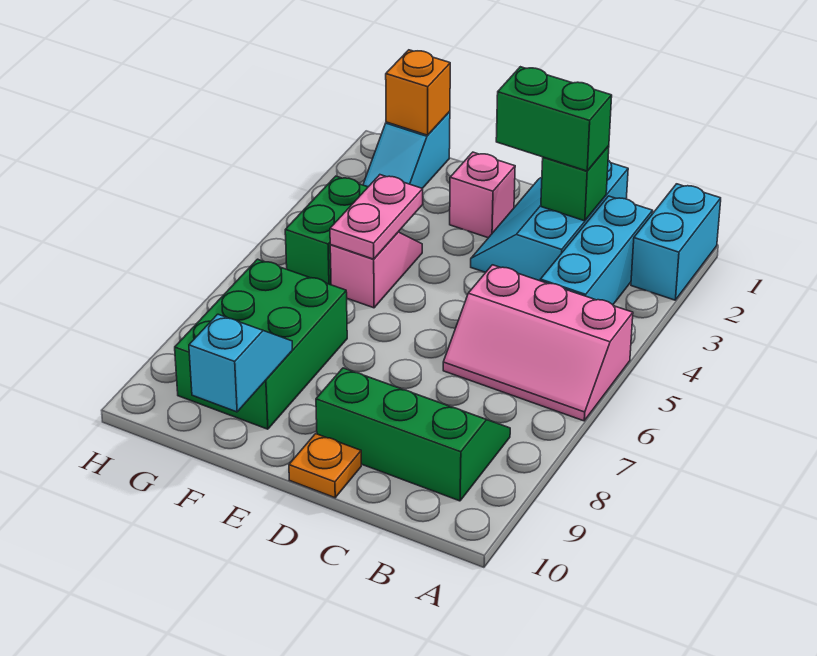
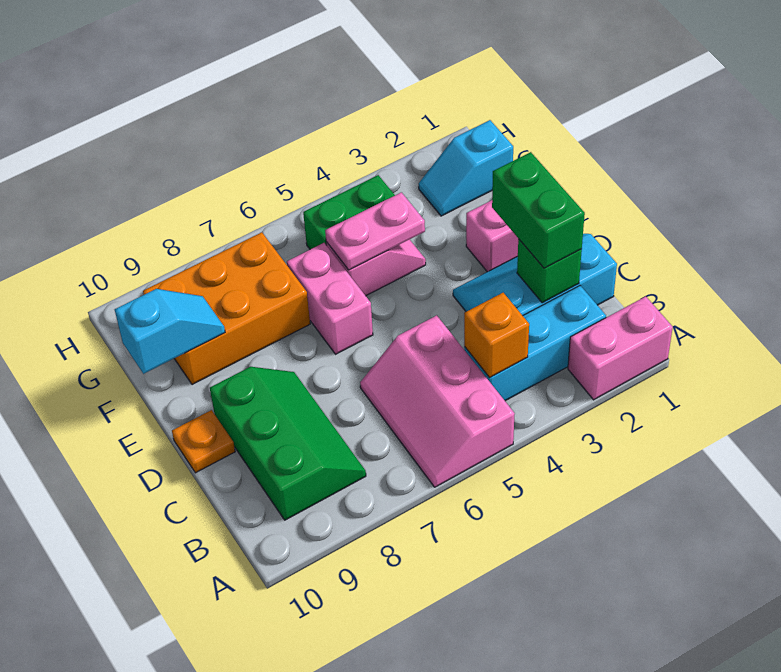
cyan 1x2 brick [631,184,721,300] -> pink 1x2 brick [568,296,673,400]
none -> pink 1x2 brick [287,243,373,354]
green 2x3 brick [175,259,347,429] -> orange 2x3 brick [143,232,310,385]
orange 1x1 brick [386,50,450,135] -> orange 1x1 brick moved to [464,293,529,378]

